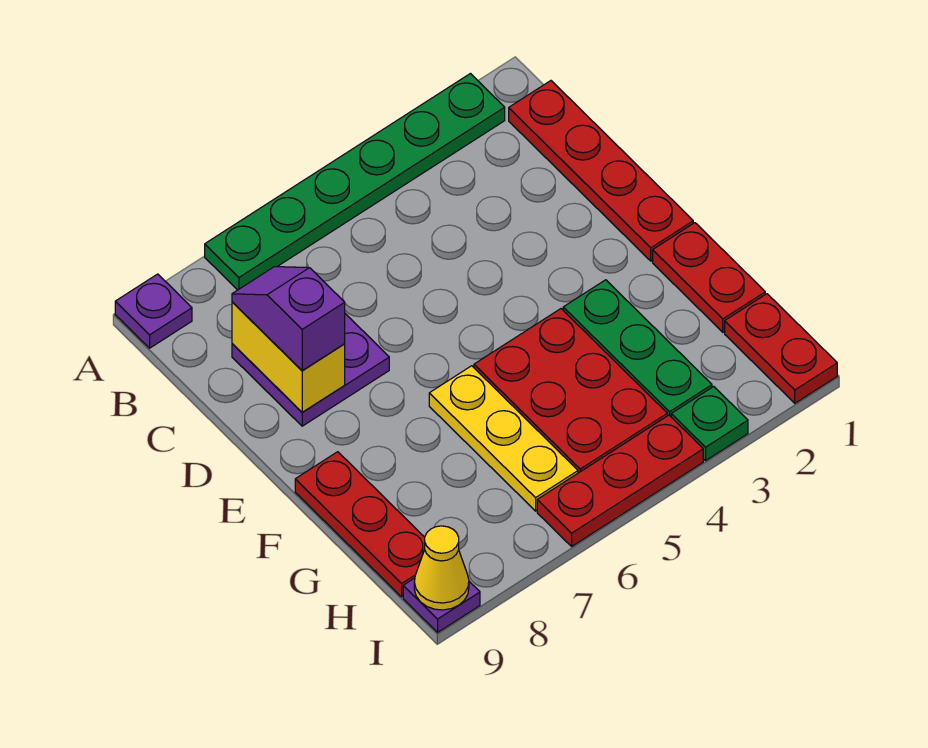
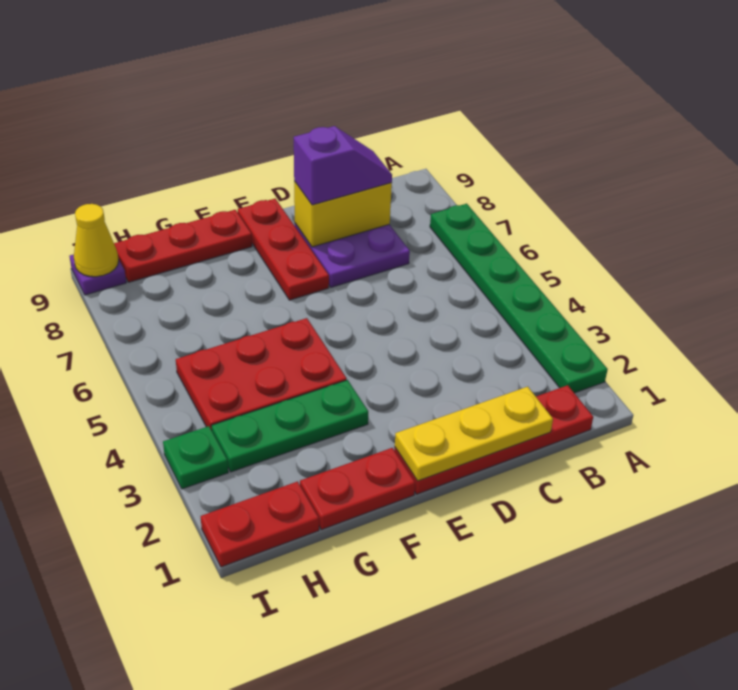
purple 1x1 plate [115,274,192,348] -> none
yellow 1x3 plate [429,366,578,511] -> yellow 1x3 plate moved to [395,387,553,481]
red 1x3 plate [537,415,703,546] -> red 1x3 plate moved to [238,199,329,300]

